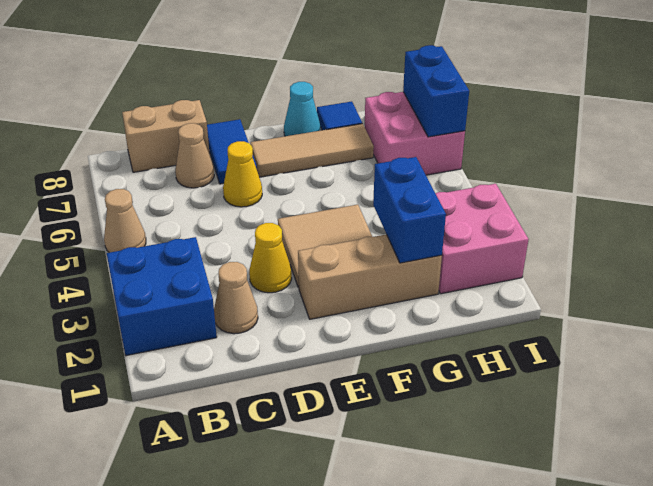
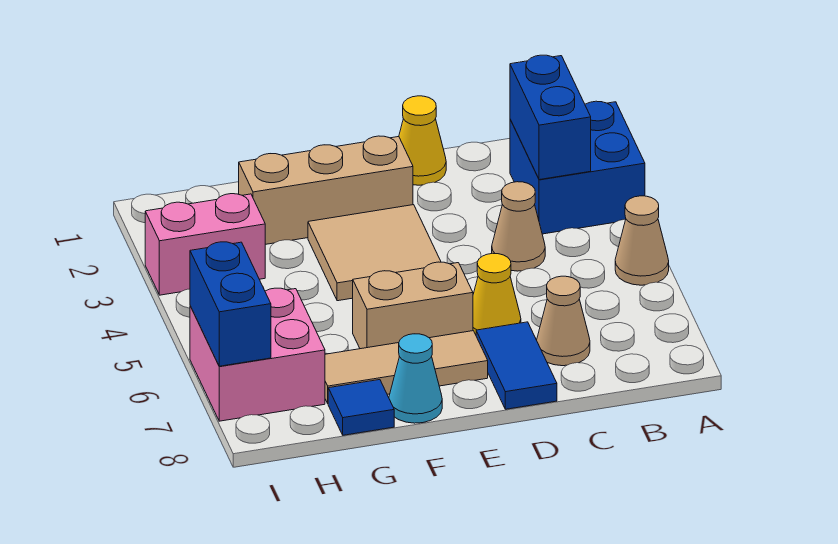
tan 1x2 brick [122,100,210,172] -> tan 1x2 brick moved to [353,262,473,349]
tan 1x1 cone [214,262,258,334] -> tan 1x1 cone moved to [492,182,545,271]
yellow 1x1 cone [249,223,292,293] -> yellow 1x1 cone moved to [399,96,446,185]
blue 1x2 brick [373,157,446,263] -> blue 1x2 brick moved to [510,55,591,180]
pink 2x2 brick [435,184,529,294] -> pink 1x2 brick [145,194,265,295]

